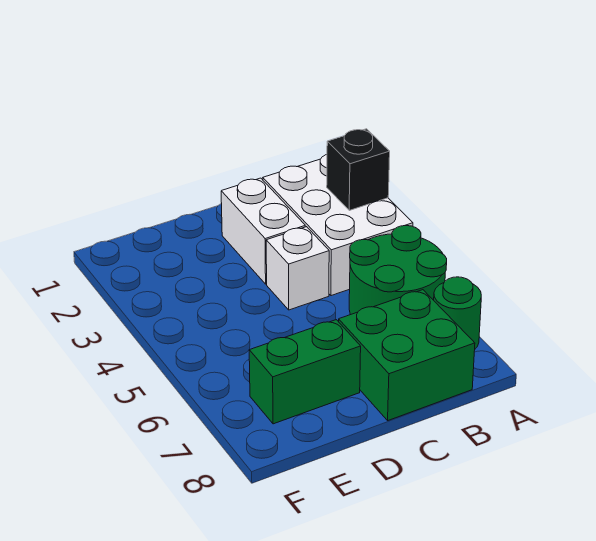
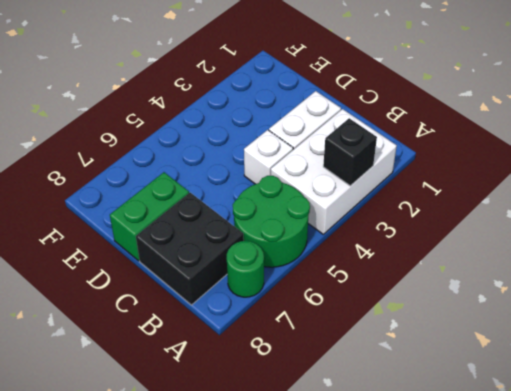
green 2x2 brick [339,290,475,420] -> black 2x2 brick [136,193,244,305]
green 1x2 brick [249,320,361,424] -> green 1x2 brick turned to [110,172,189,261]

